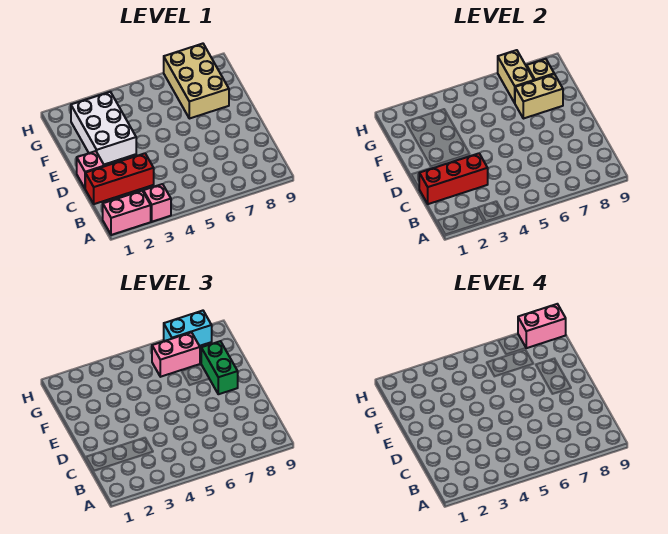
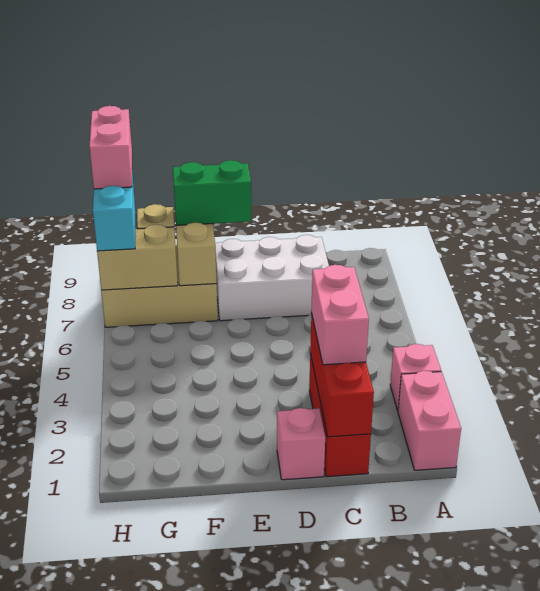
white 2x3 brick [71,92,136,164] -> white 2x3 brick moved to [215,235,329,321]
pink 1x2 brick [152,332,200,377] -> pink 1x2 brick moved to [311,265,369,365]

